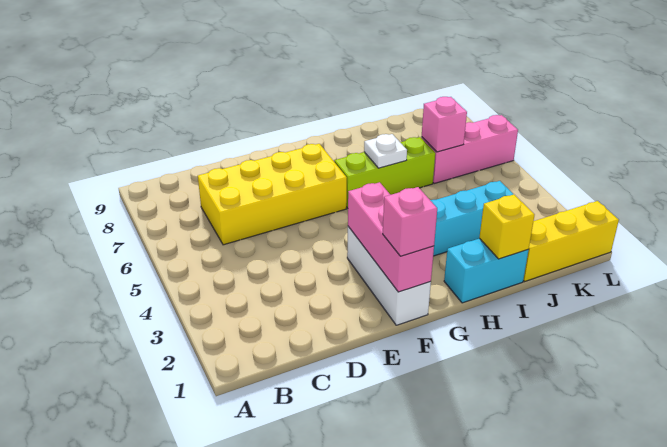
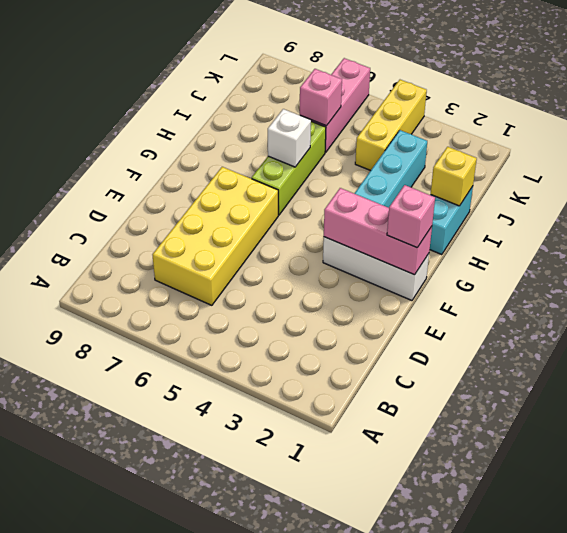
white 1x1 plate [364,134,407,168] -> white 1x1 brick [268,109,311,167]
yellow 1x3 brick [523,201,619,281] -> yellow 1x3 brick moved to [355,80,427,171]

